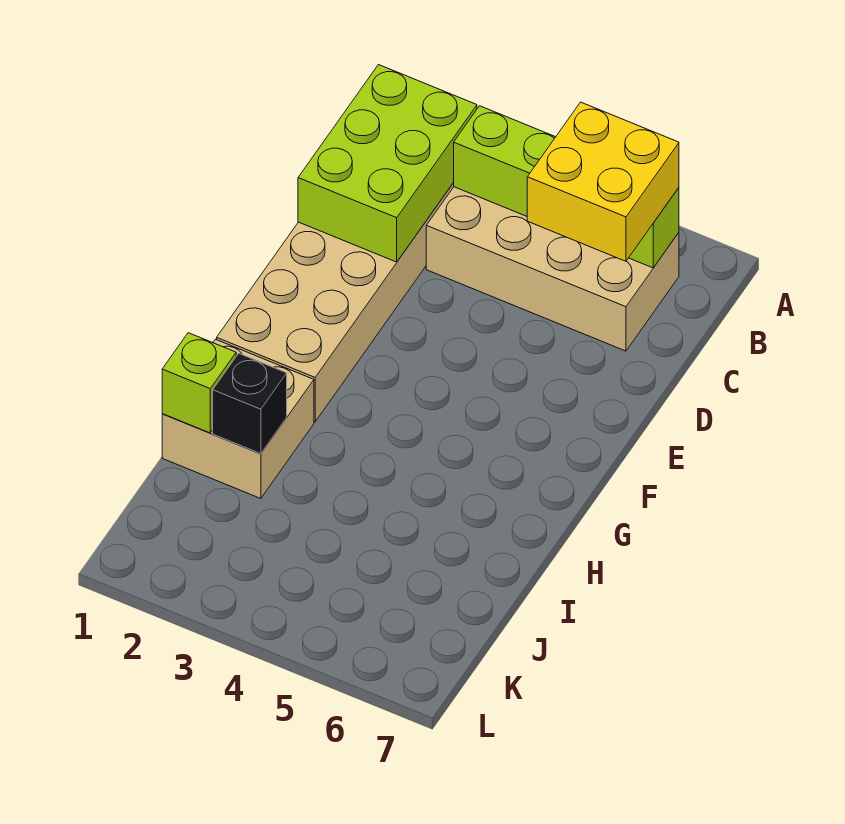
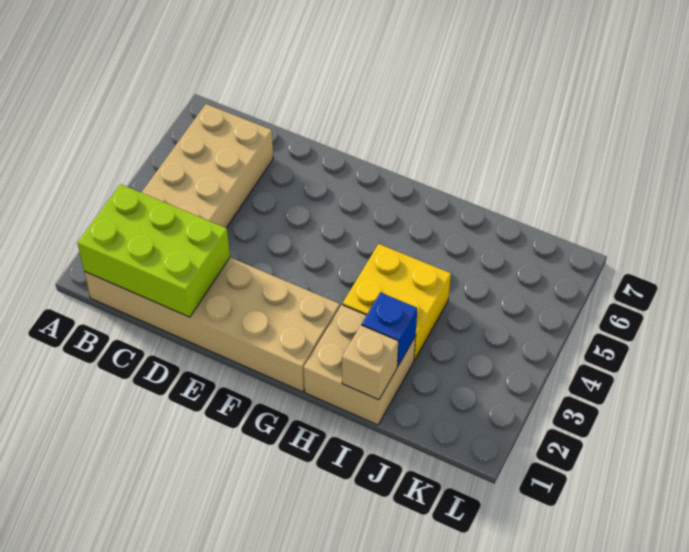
lime 1x4 brick [453,106,679,268] -> none
yellow 2x2 brick [527,102,679,261] -> yellow 2x2 brick moved to [343,244,451,360]
lime 1x1 brick [162,333,236,433] -> tan 1x1 brick [342,325,399,400]
black 1x1 brick [213,354,287,454] -> blue 1x1 brick [362,292,417,366]

